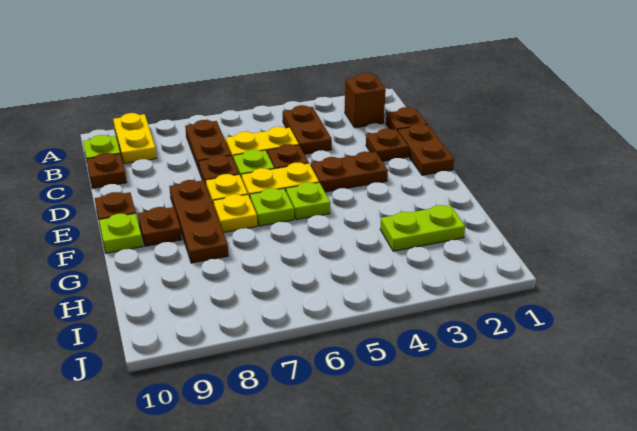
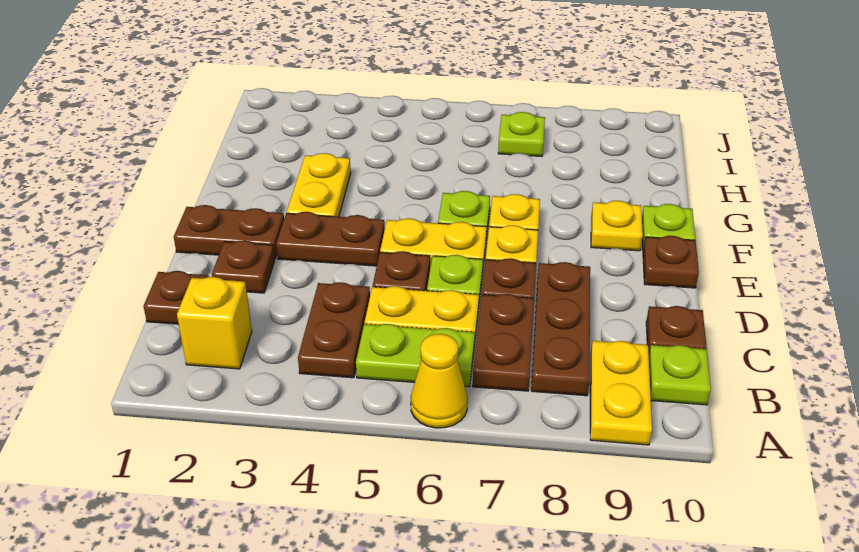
none -> yellow 1x1 cone [411,334,468,428]
brown 1x1 brick [345,73,386,128] -> yellow 1x1 brick [177,277,252,369]
brown 1x2 plate [398,124,454,175] -> brown 1x2 plate turned to [174,205,284,258]
brown 1x3 plate [169,180,228,263] -> brown 1x3 plate moved to [531,262,590,396]
none -> yellow 1x2 plate [287,153,351,217]
lime 1x1 plate [286,182,330,220] -> lime 1x1 plate moved to [498,112,545,156]
brown 1x1 plate [138,207,182,246] -> yellow 1x1 plate [591,201,643,251]
lime 1x2 plate [380,205,465,251] -> lime 1x2 plate moved to [356,324,475,387]

